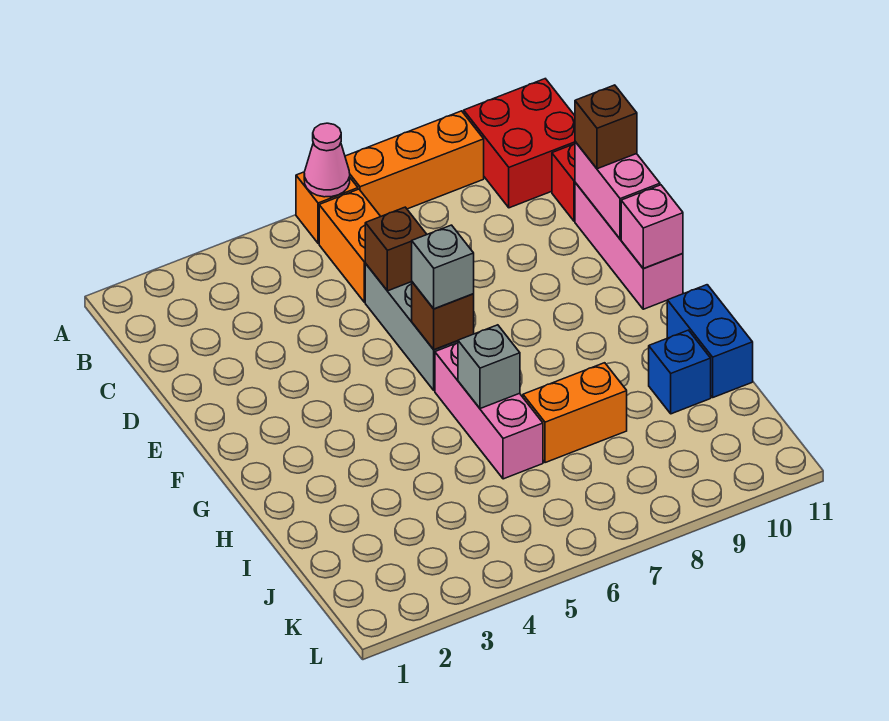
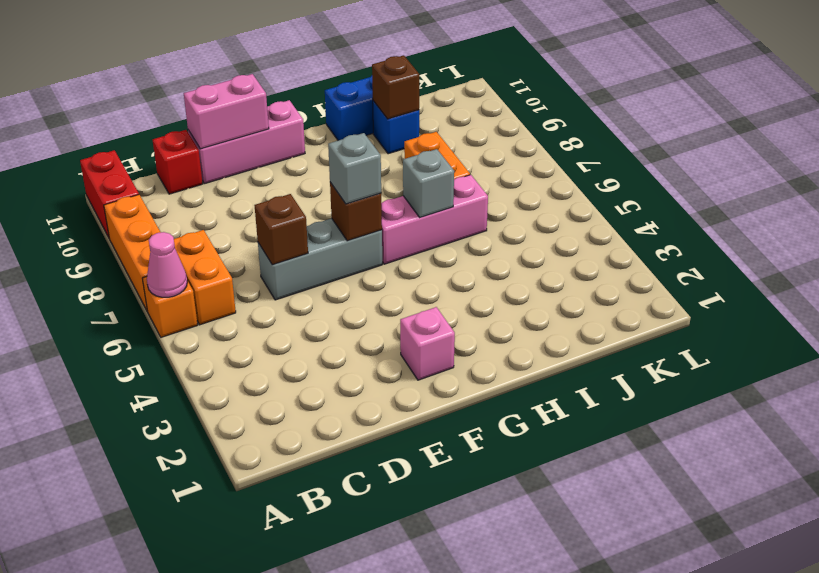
red 2x2 brick [464,79,575,208] -> red 1x2 brick [80,150,139,237]
orange 1x2 brick [319,189,381,302] -> orange 1x2 brick turned to [174,230,236,325]
brown 1x1 brick [575,85,637,169] -> brown 1x1 brick moved to [372,55,419,119]
pink 1x1 brick [621,185,683,269] -> pink 1x1 brick moved to [400,307,455,380]

